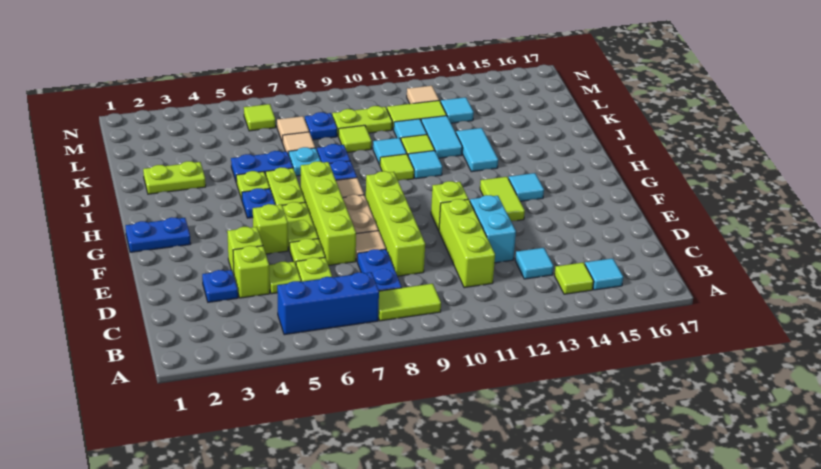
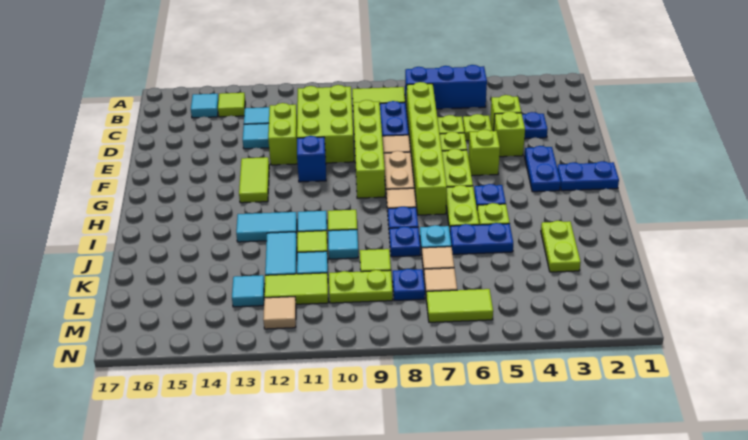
lime 1x3 brick [439,199,495,288] -> lime 2x3 brick [297,85,354,163]
cyan 1x2 brick [470,195,516,263] -> lime 1x2 brick [268,103,297,165]
lime 1x4 brick [301,161,356,265] -> lime 1x6 brick [407,82,447,215]
none -> blue 1x2 plate [524,146,561,192]
lime 1x1 brick [431,181,468,230] -> blue 1x1 brick [297,136,326,182]
cyan 1x1 tile [509,173,544,201] -> cyan 1x1 tile moved to [243,123,269,149]
cyan 1x2 tile [456,128,498,172] -> cyan 1x2 tile turned to [236,212,297,242]
lime 1x2 plate [143,161,206,194] -> lime 1x2 plate turned to [541,221,581,272]
lime 1x1 tile [244,104,276,131] -> lime 1x2 tile [426,289,493,322]

